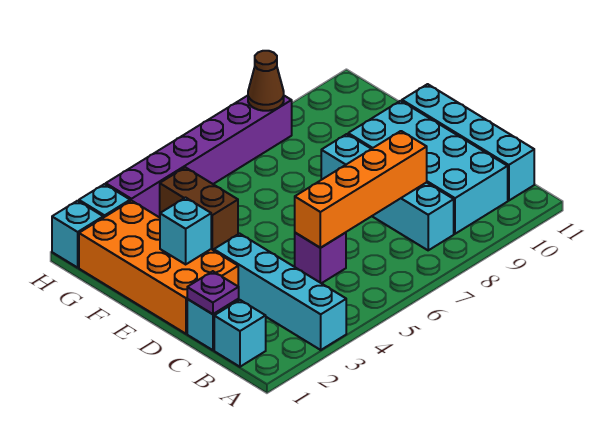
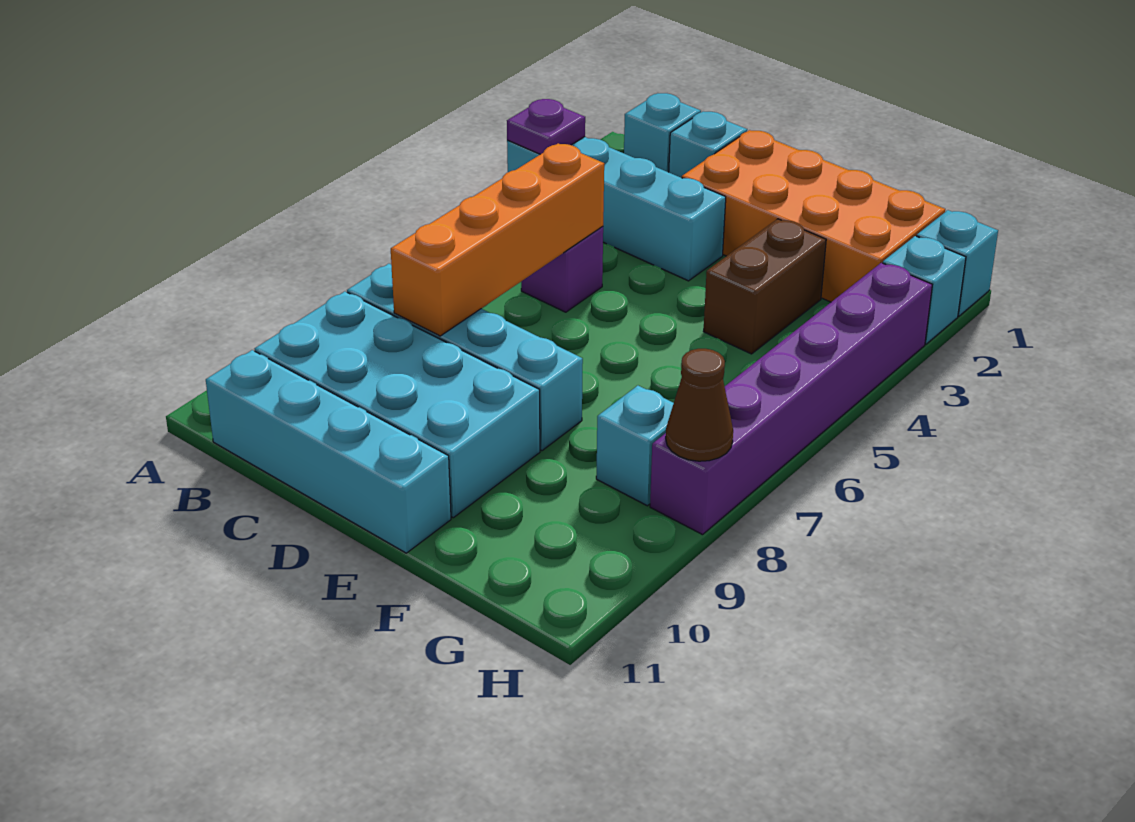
purple 1x1 plate [187,271,239,314] -> purple 1x1 plate moved to [507,99,585,154]
cyan 1x1 brick [160,198,211,264] -> cyan 1x1 brick moved to [596,386,674,506]
brown 1x2 brick [160,167,238,250] -> brown 1x2 brick turned to [703,219,826,354]

